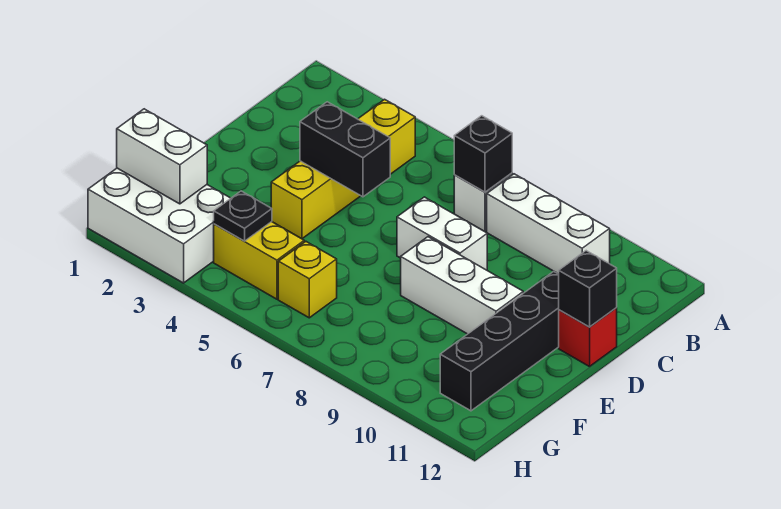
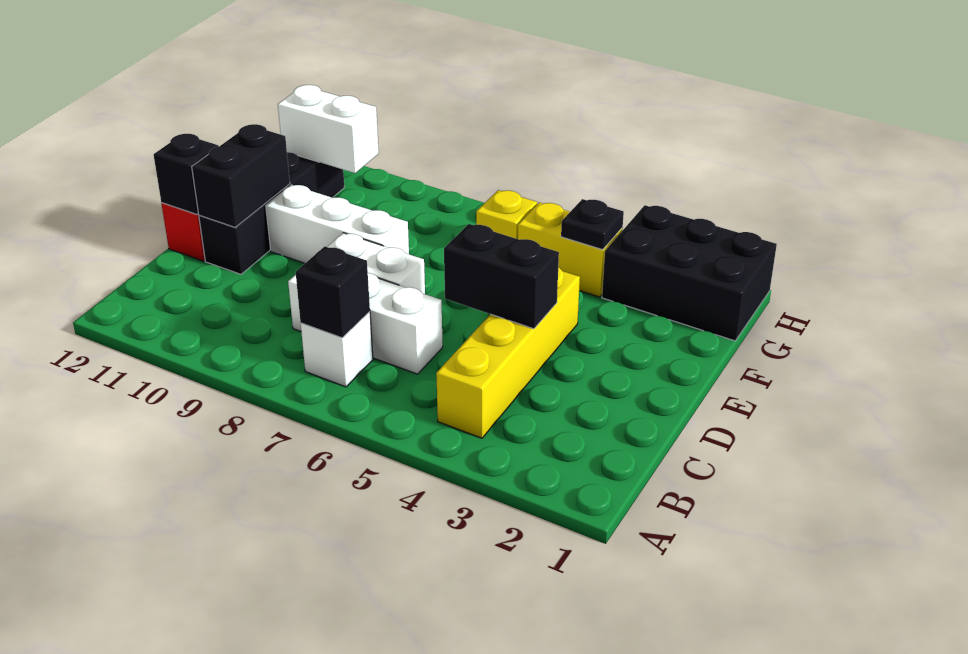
white 1x3 brick [487,174,610,274] -> white 1x3 brick moved to [288,273,443,374]
none -> black 1x2 brick [192,124,290,227]
white 2x3 brick [88,168,231,283] -> black 2x3 brick [602,205,777,341]
white 1x2 brick [117,109,207,204] -> white 1x2 brick moved to [278,85,379,173]

